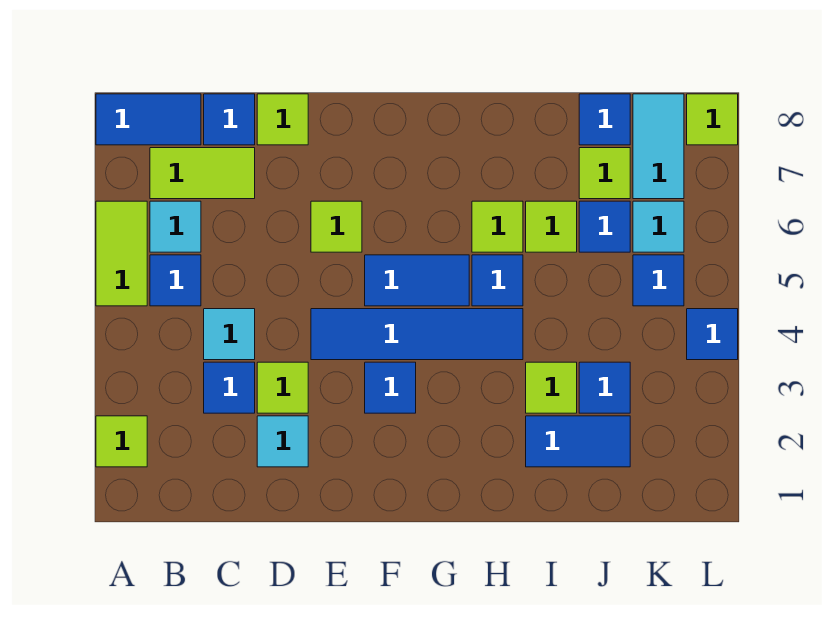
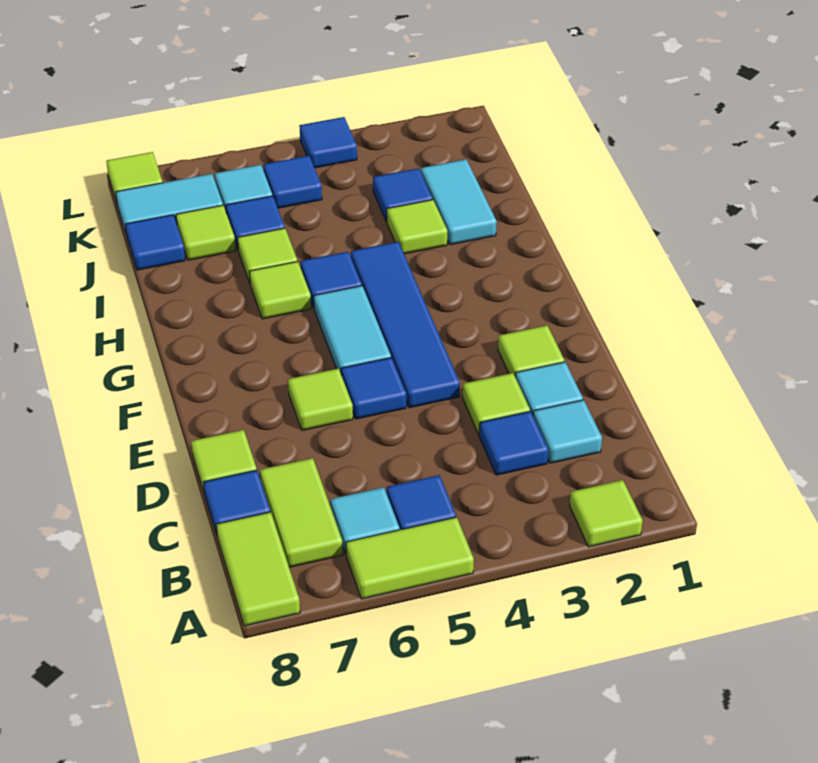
blue 1x2 tile [96,94,201,145] -> lime 1x2 tile [216,512,300,626]
cyan 1x1 tile [204,309,255,360] -> cyan 1x1 tile moved to [533,400,602,463]
none -> lime 1x1 tile [498,325,565,377]
blue 1x1 tile [365,362,416,413] -> blue 1x1 tile moved to [341,358,406,419]
blue 1x2 tile [365,255,469,306] -> cyan 1x2 tile [314,286,391,375]
blue 1x2 tile [526,416,630,467] -> cyan 1x2 tile [421,159,497,245]

